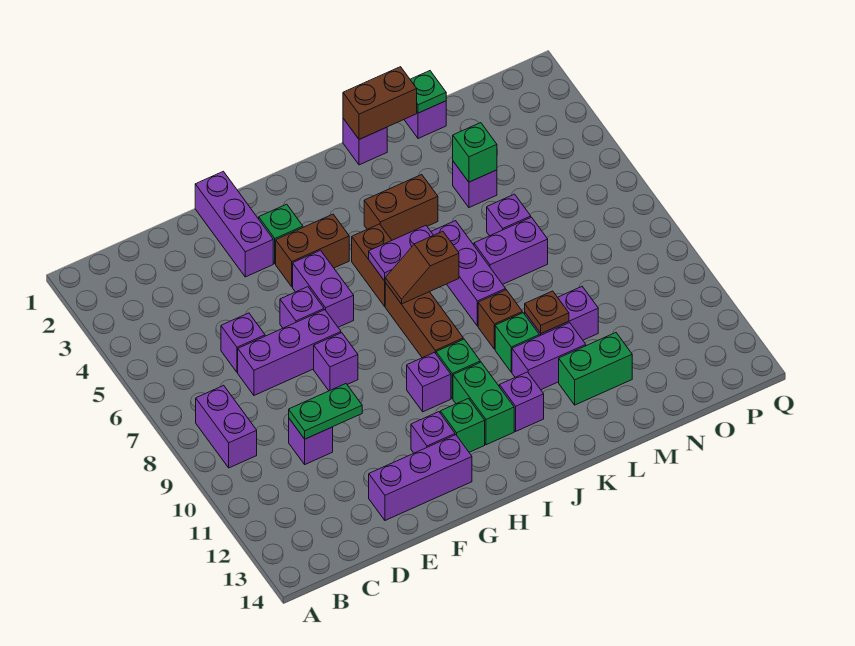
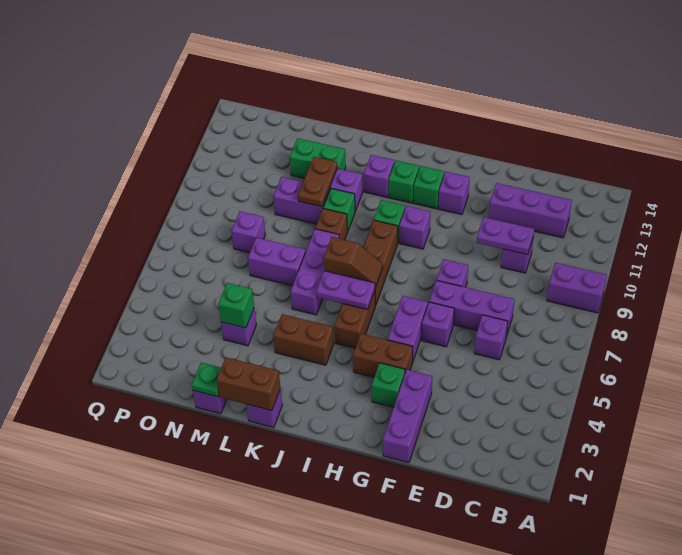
purple 1x2 brick [196,385,257,468] -> purple 1x2 brick turned to [547,263,607,313]
green 1x2 plate [289,384,362,439] -> purple 1x2 plate [477,217,534,255]
purple 1x3 brick [369,435,472,520] -> purple 1x3 brick moved to [489,183,572,238]
green 1x2 brick [453,362,514,445] -> green 1x1 brick [389,161,419,203]
brown 1x1 plate [525,291,569,333] -> brown 1x2 plate [298,157,338,207]
purple 1x1 brick [487,194,531,236] -> purple 1x1 brick moved to [232,211,265,253]

